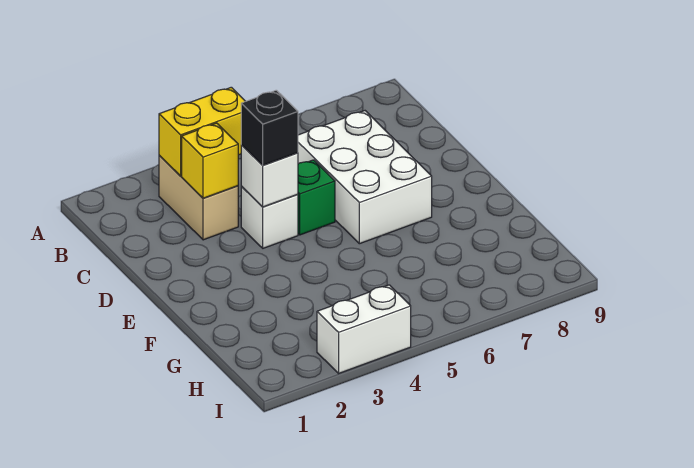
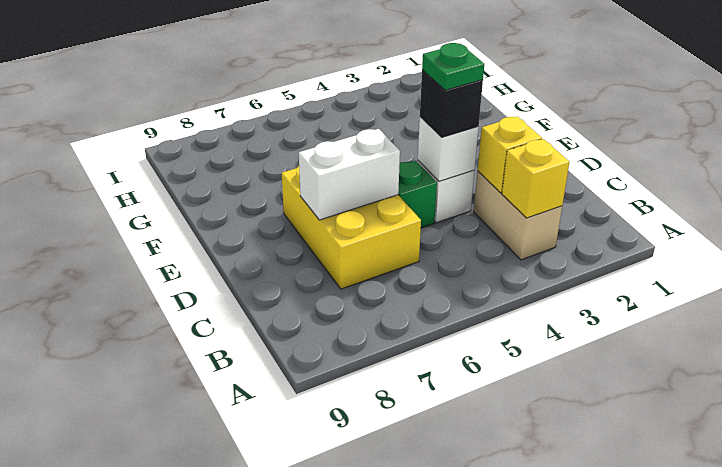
yellow 1x2 brick [159,87,245,176] -> yellow 1x1 brick [502,139,569,218]
white 2x3 brick [298,111,432,244] -> yellow 2x3 brick [282,166,421,289]
none -> green 1x1 plate [422,43,484,90]
white 1x2 brick [317,285,411,373] -> white 1x2 brick moved to [299,129,400,220]

